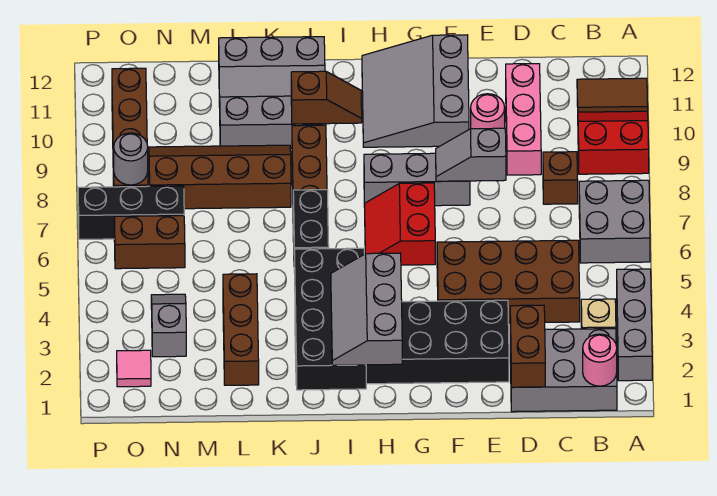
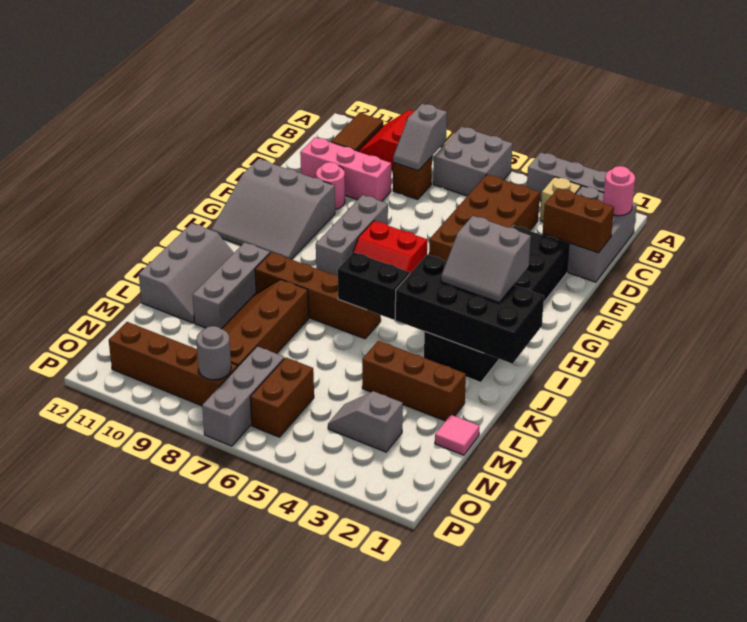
grey 1x2 slope [436,128,506,181] -> grey 1x2 slope moved to [393,104,447,171]
grey 2x3 slope [331,253,402,365] -> grey 2x2 slope [441,216,531,302]
brown 1x2 slope [291,71,362,124] -> none
black 1x3 brick [78,186,184,239] -> grey 1x3 brick [202,346,284,446]
pink 1x1 tile [117,350,151,387] -> pink 1x1 tile moved to [435,415,480,455]

